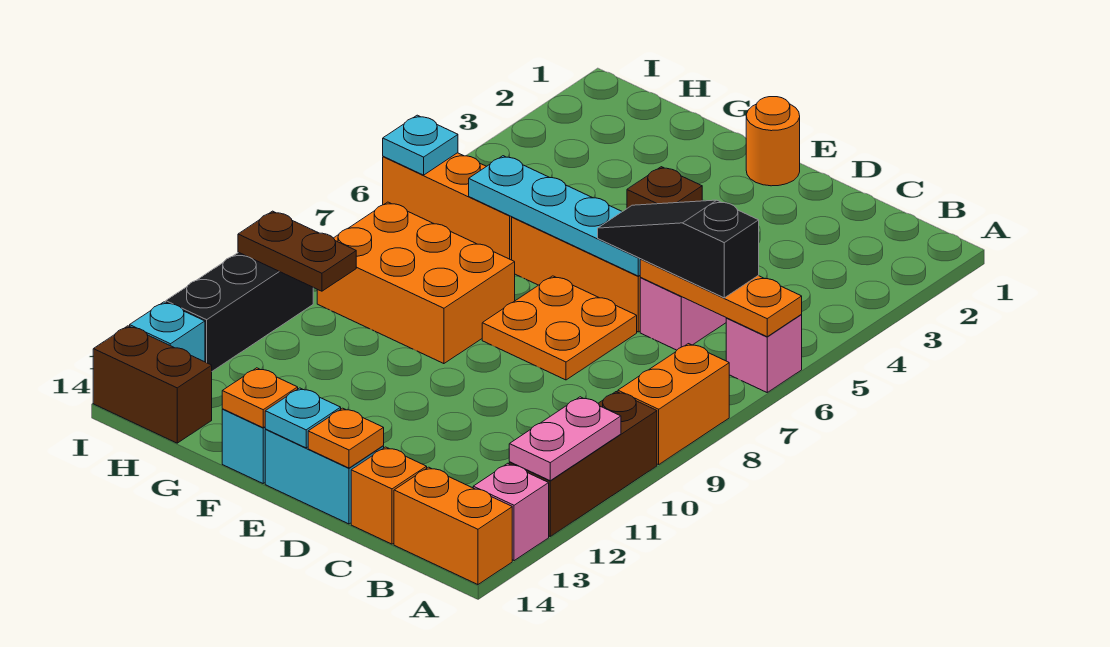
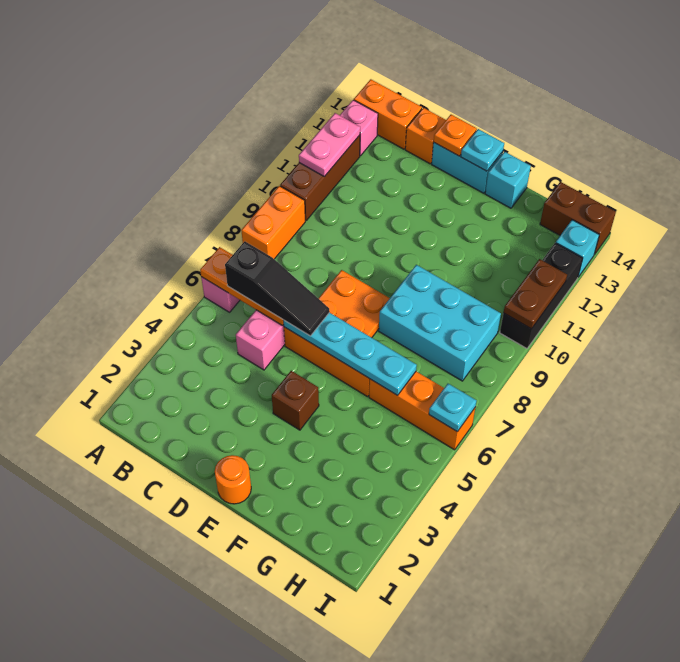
orange 2x3 brick [317,202,515,364] -> cyan 2x3 brick [379,265,501,381]
orange 1x1 plate [222,368,298,428] -> none
brown 1x2 plate [238,211,356,291] -> brown 1x2 plate turned to [503,259,567,329]

